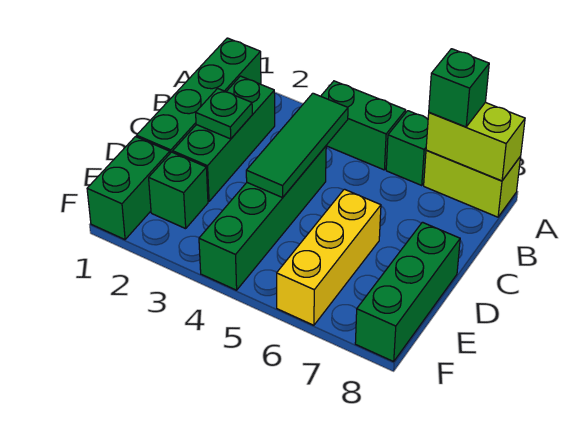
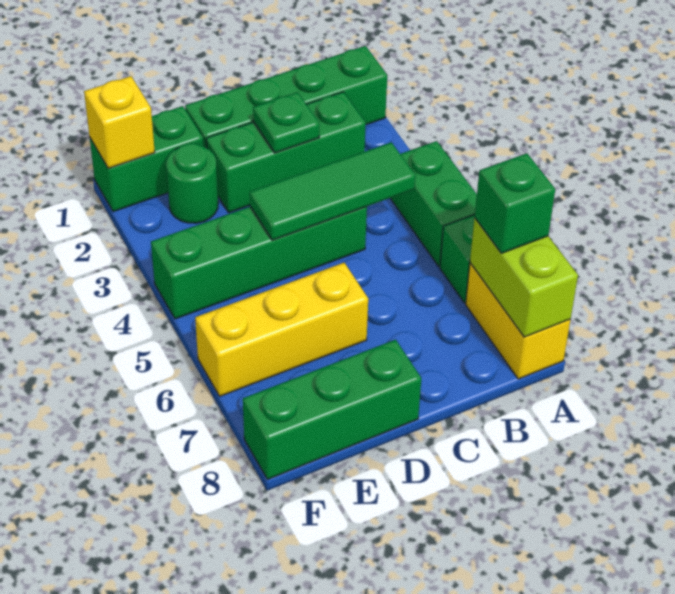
lime 1x2 brick [424,150,521,217] -> yellow 1x2 brick [466,263,570,379]
green 1x1 brick [149,152,208,229] -> green 1x1 round brick [166,143,218,223]
none -> yellow 1x1 brick [84,76,155,168]

